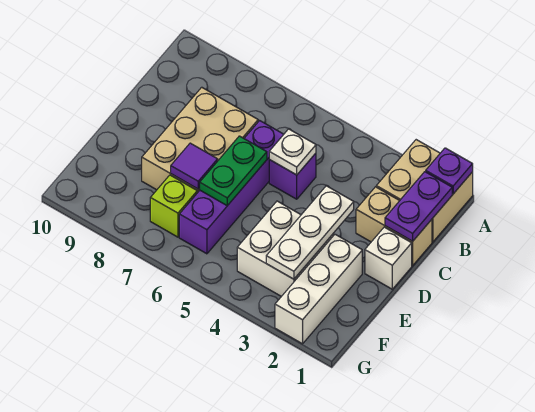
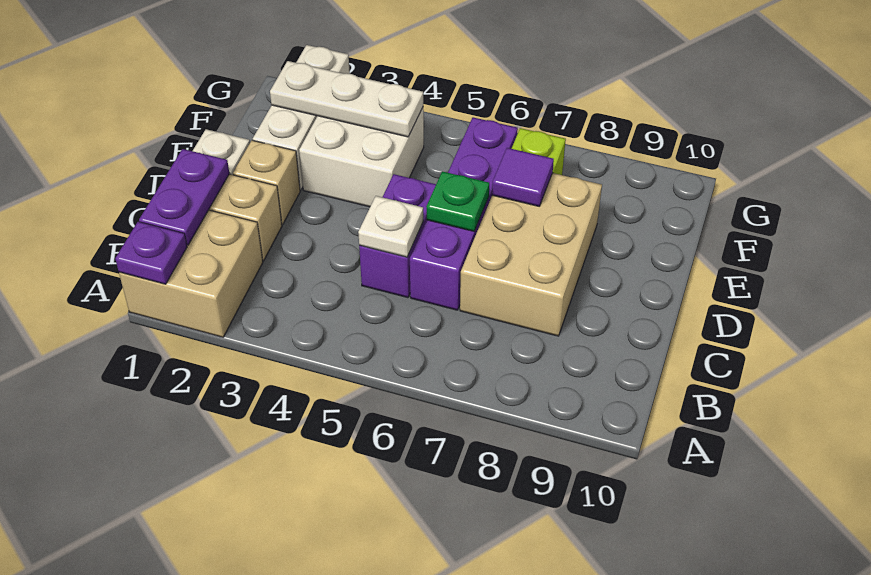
purple 1x1 brick [269,153,316,199] -> purple 1x2 brick [359,174,436,298]
none -> tan 1x1 brick [233,140,300,225]
white 1x3 plate [266,186,354,279] -> white 1x3 plate turned to [270,61,423,137]
green 1x2 plate [200,136,267,206] -> green 1x1 plate [426,171,489,231]

